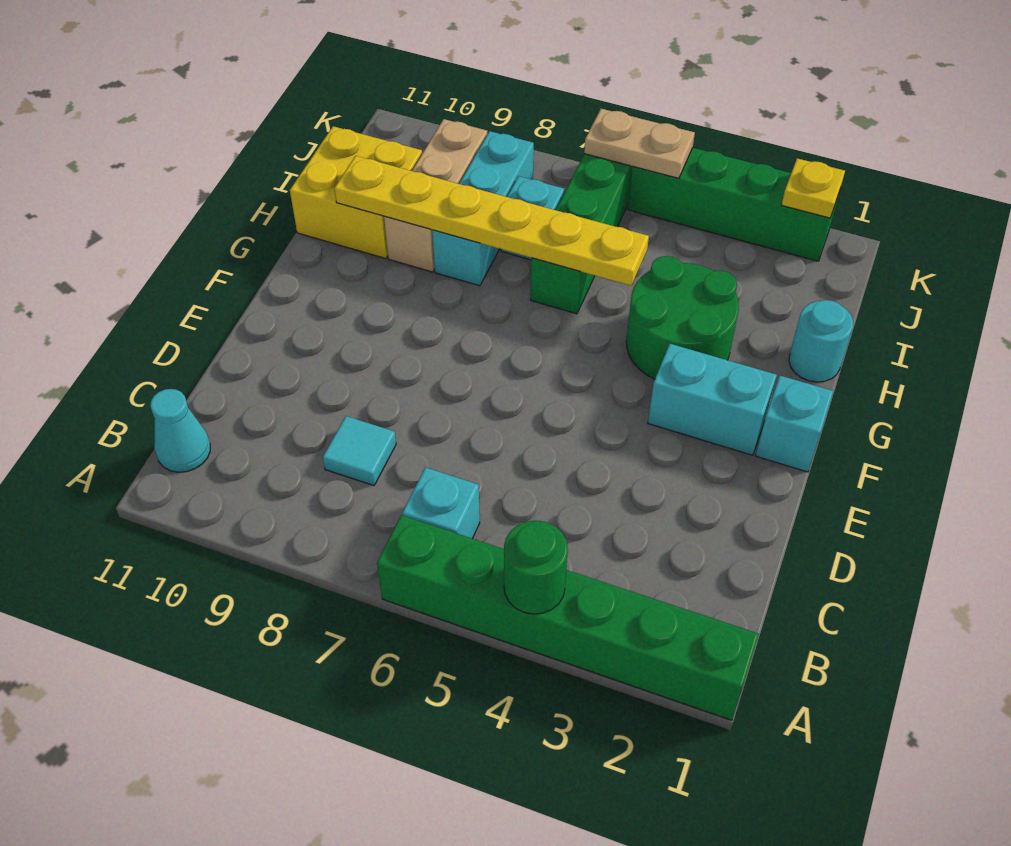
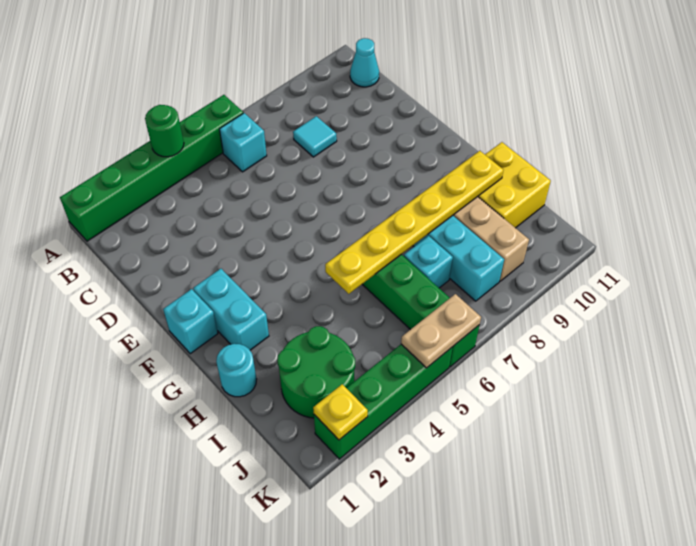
cyan 1x2 brick [648,344,777,455] -> cyan 1x2 brick turned to [193,269,269,350]
green 2x2 round brick [626,256,739,379] -> green 2x2 round brick moved to [277,326,355,418]

